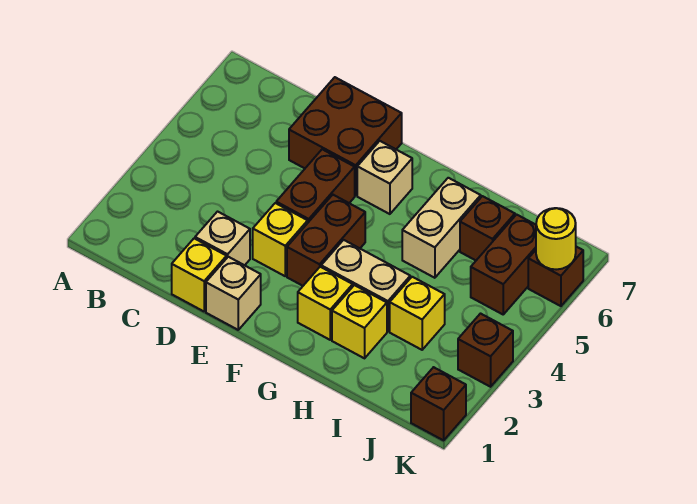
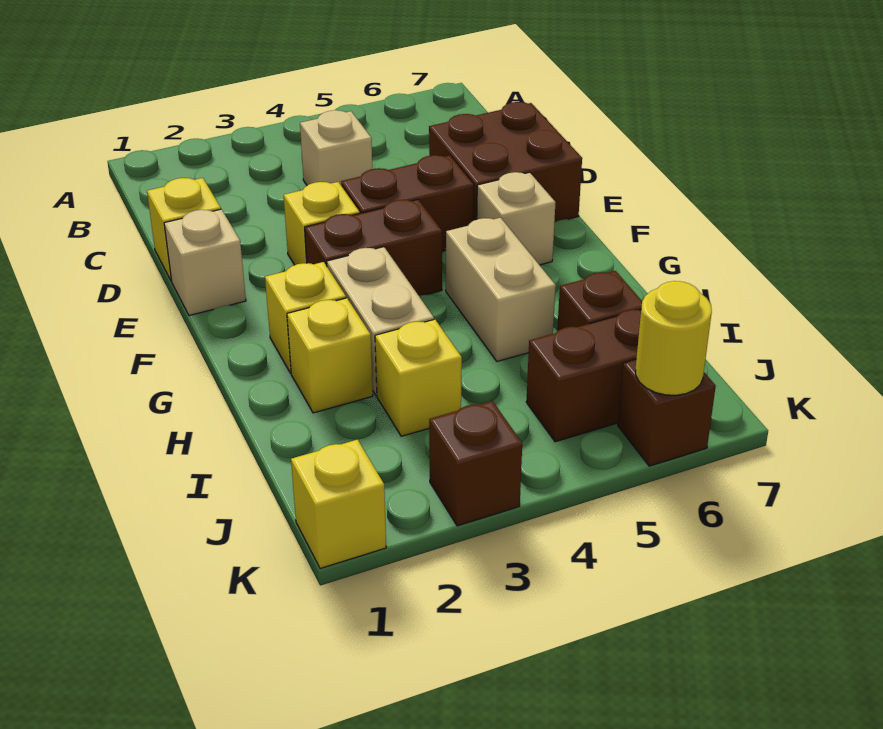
tan 1x1 brick [195,212,250,265] -> tan 1x1 brick moved to [300,110,372,185]
tan 1x2 brick [402,178,481,278] -> tan 1x2 brick turned to [445,218,556,361]
brown 1x1 brick [411,367,466,440] -> yellow 1x1 brick [291,440,386,569]

